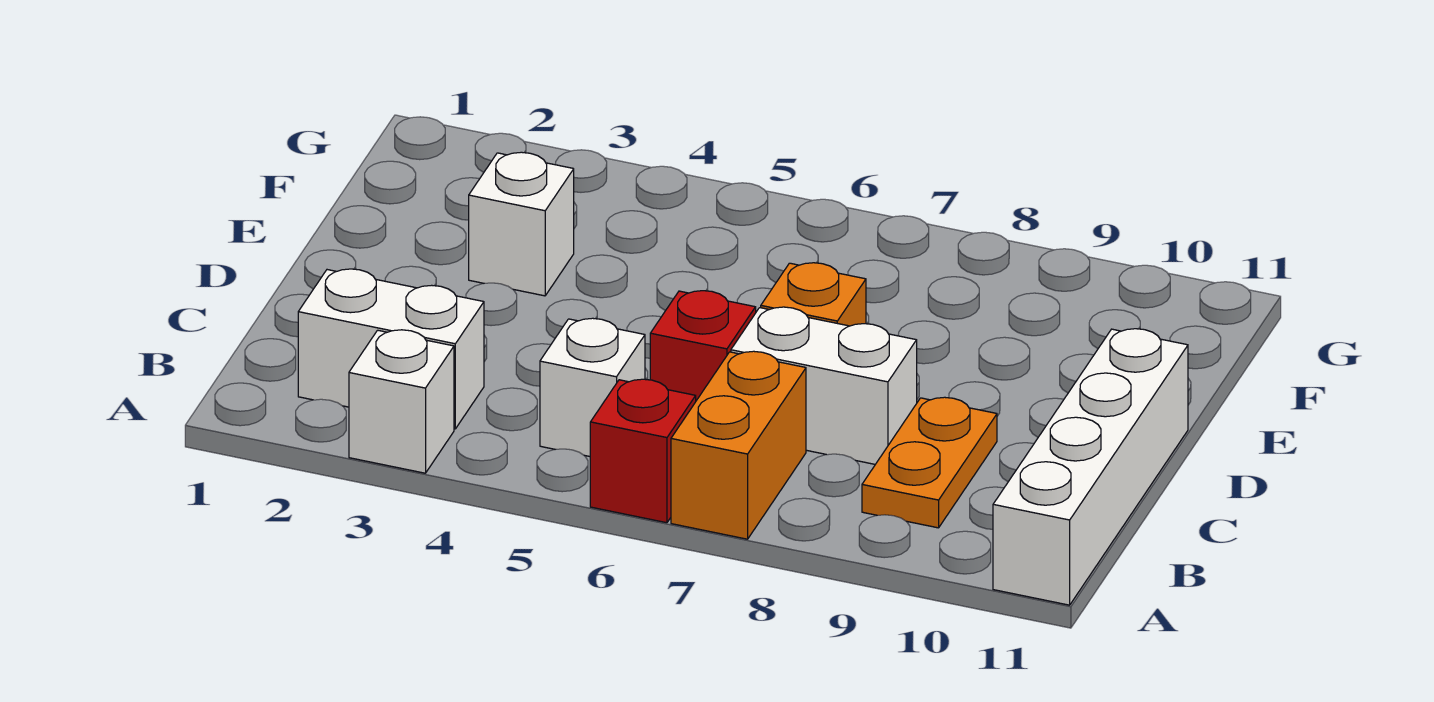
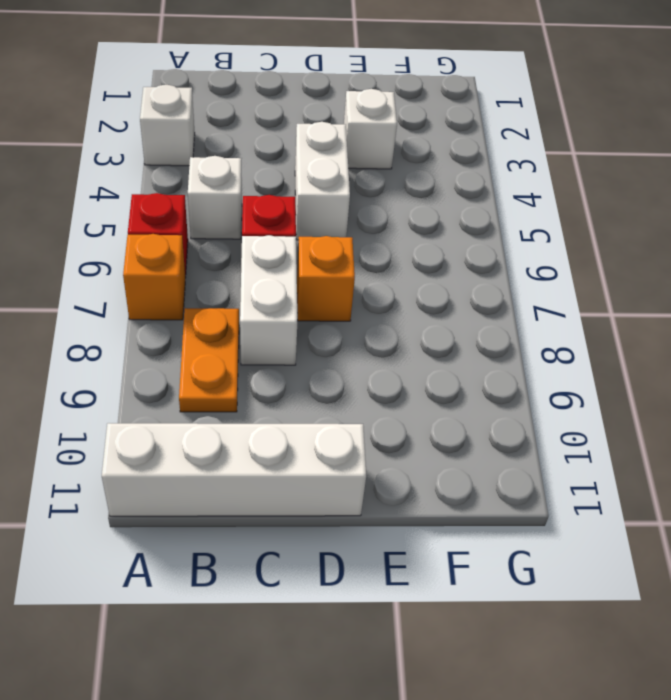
orange 1x2 brick [671,351,806,539] -> orange 1x1 brick [123,234,185,320]
white 1x2 brick [298,269,484,429] -> white 1x2 brick moved to [295,122,350,240]
orange 1x2 plate [862,397,997,528] -> orange 1x2 plate turned to [179,308,239,412]

